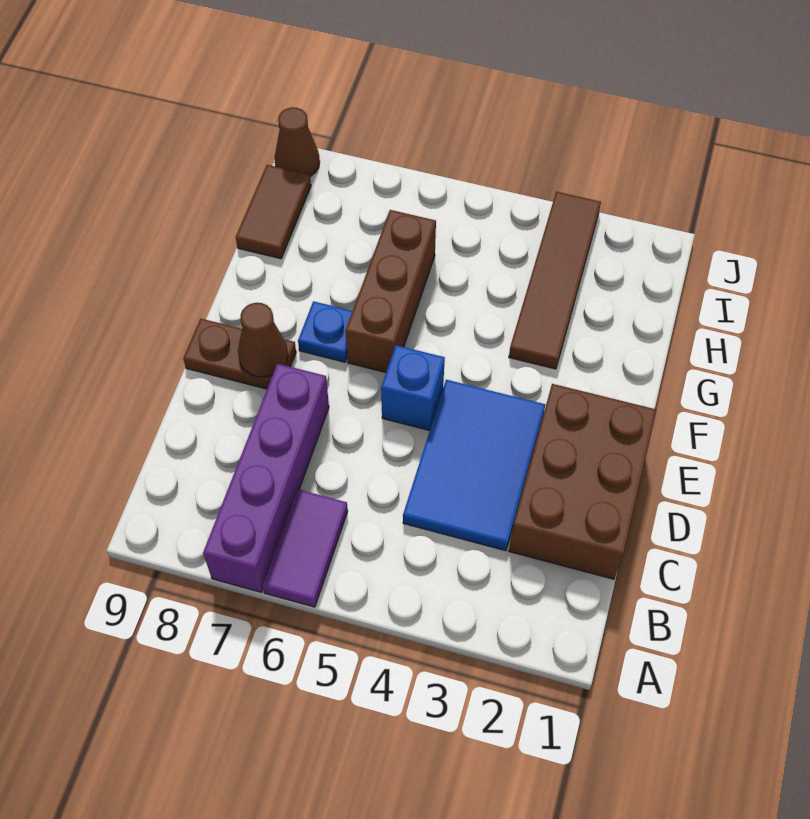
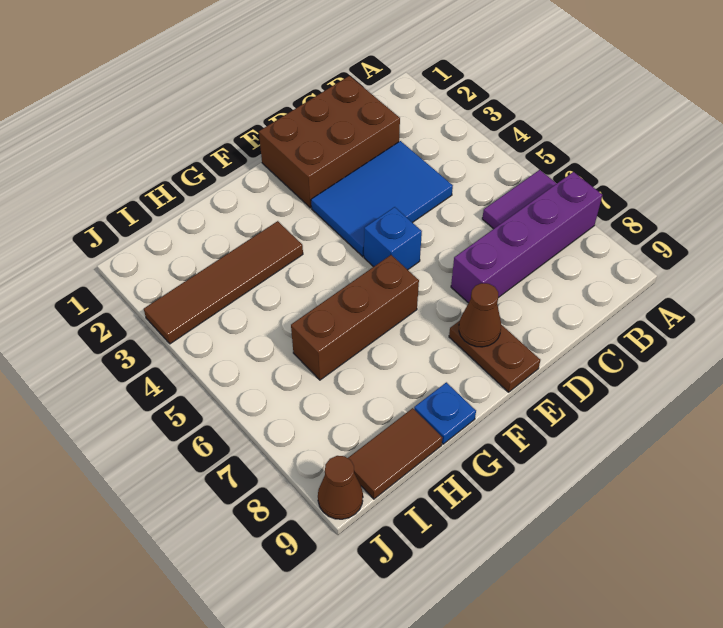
blue 1x1 plate [298,301,352,362] -> blue 1x1 plate moved to [414,382,476,444]

